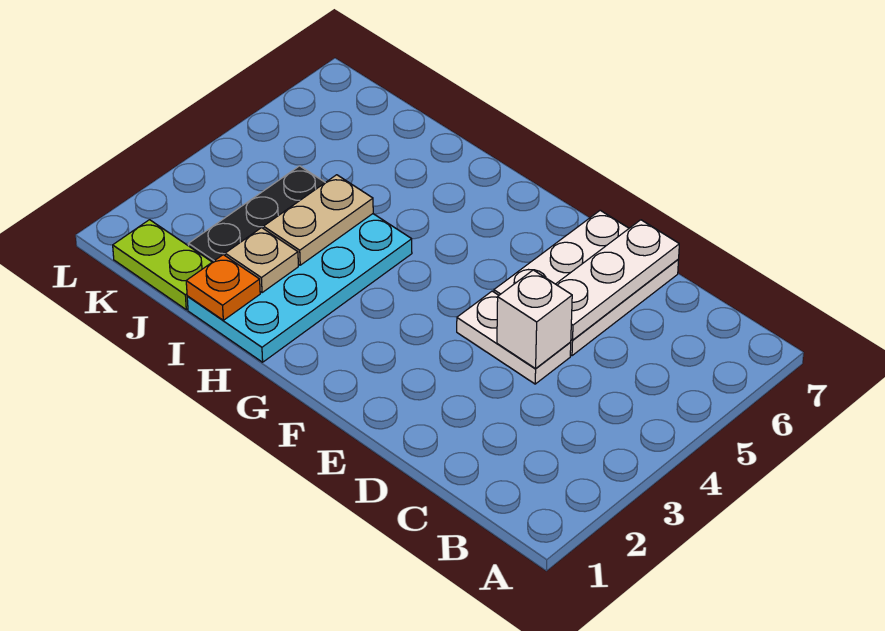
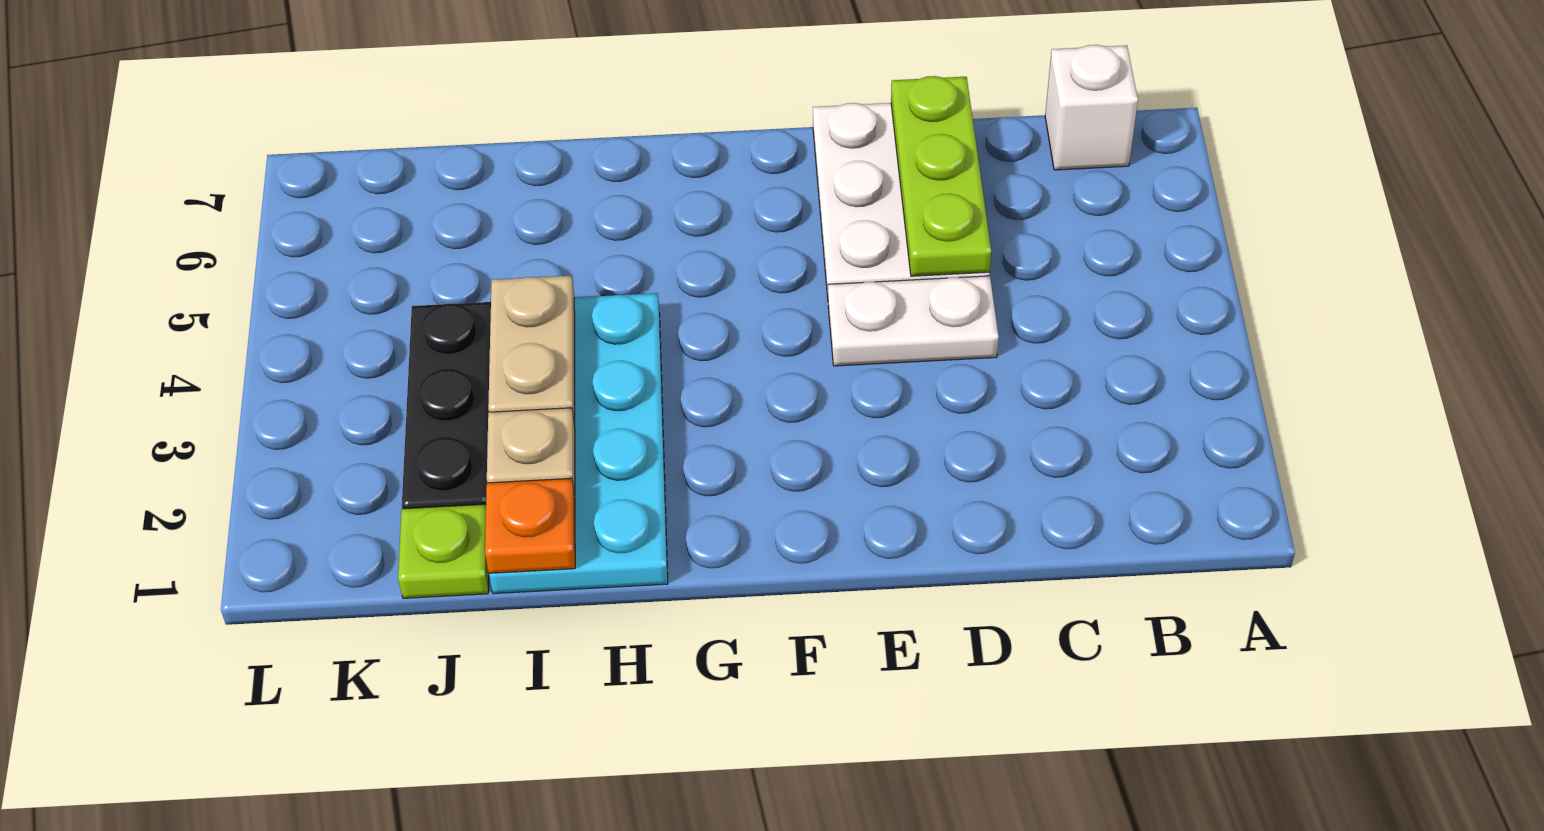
white 1x1 brick [497,270,572,369] -> white 1x1 brick moved to [1045,45,1138,170]
white 1x3 plate [556,220,679,340] -> lime 1x3 plate [891,76,991,276]
lime 1x2 plate [113,220,212,310] -> lime 1x1 plate [398,504,489,598]

